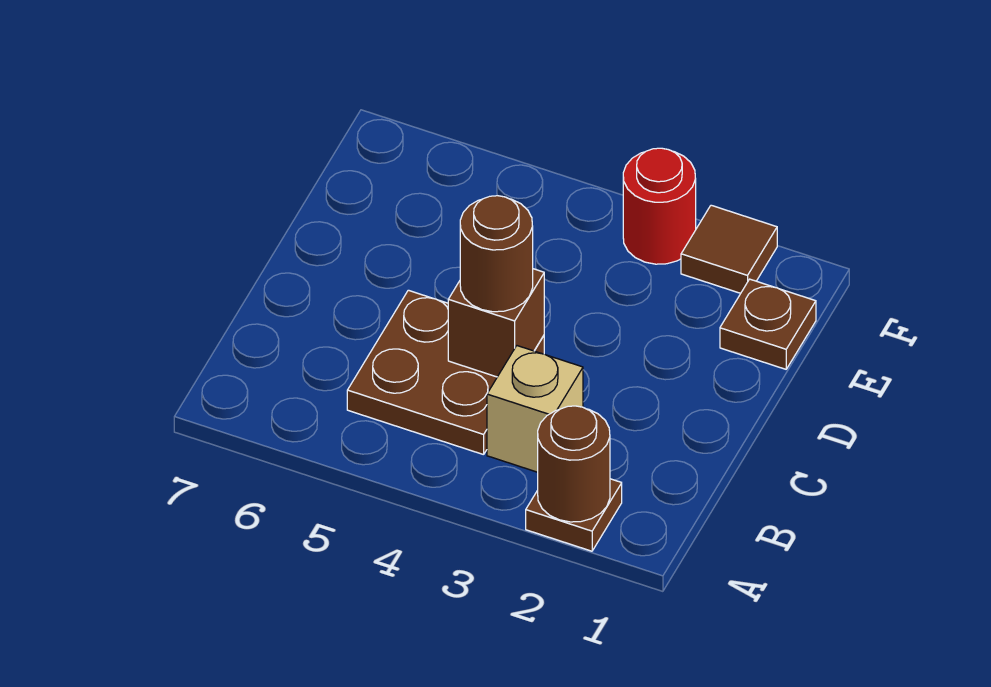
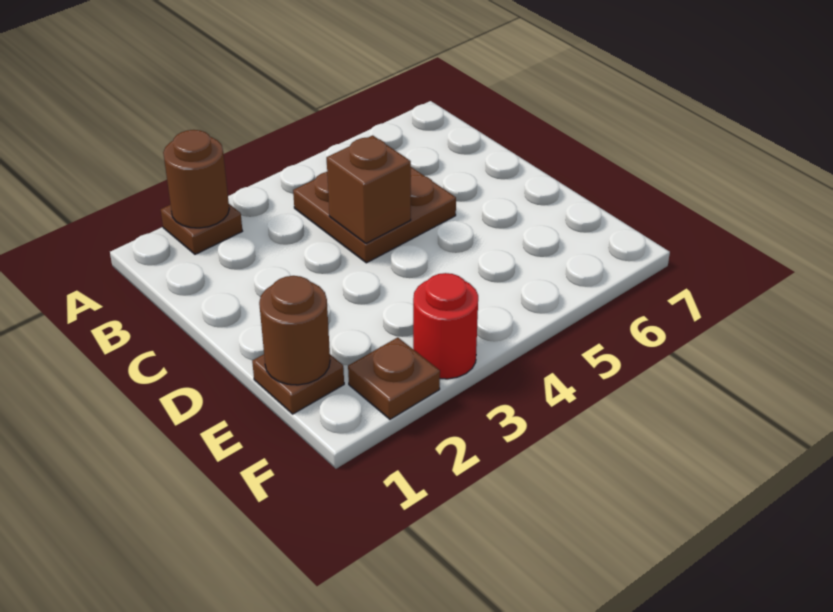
tan 1x1 brick [487,346,583,472] -> none
brown 1x1 round brick [460,196,533,312] -> brown 1x1 round brick moved to [259,276,330,385]
brown 1x1 tile [681,205,777,293] -> brown 1x1 plate [348,337,440,419]

